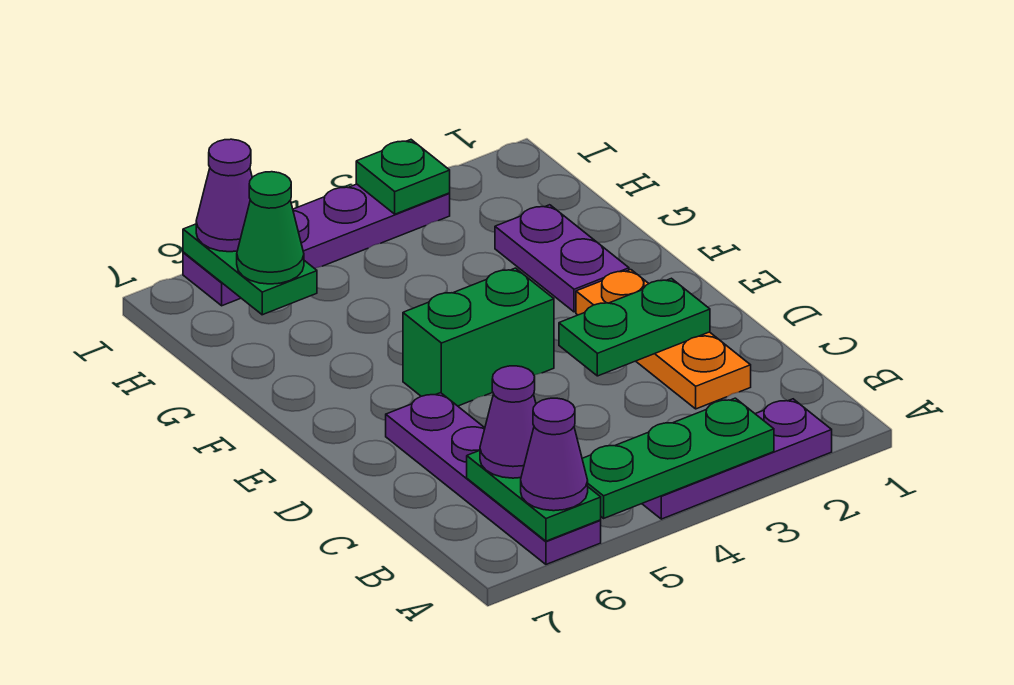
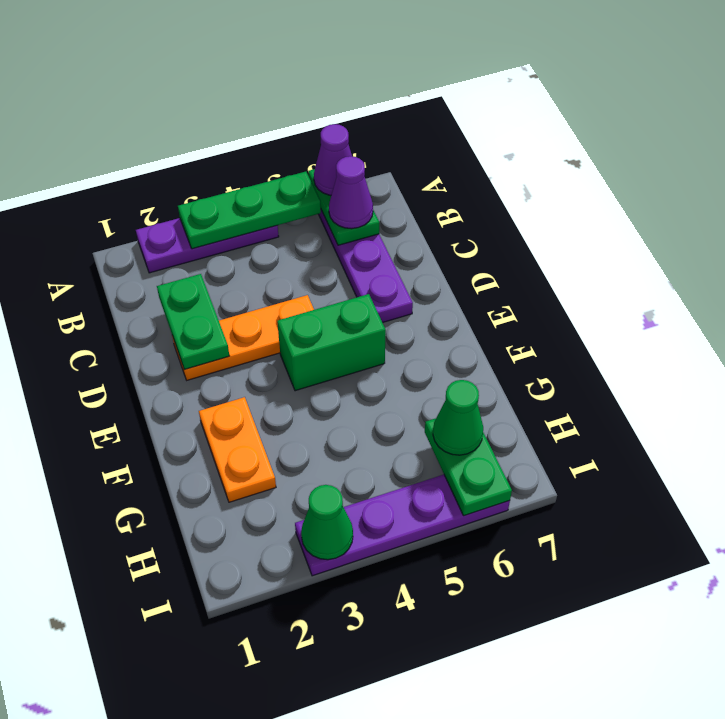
orange 1x3 plate [576,270,751,409] -> orange 1x3 plate turned to [172,295,314,380]
green 1x2 plate [559,278,710,376] -> green 1x2 plate turned to [157,274,229,370]
purple 1x2 plate [495,205,629,312] -> orange 1x2 plate [199,397,276,502]
green 1x1 plate [356,140,450,214] -> green 1x1 cone [301,485,353,560]
purple 1x1 cone [196,139,252,252] -> none

